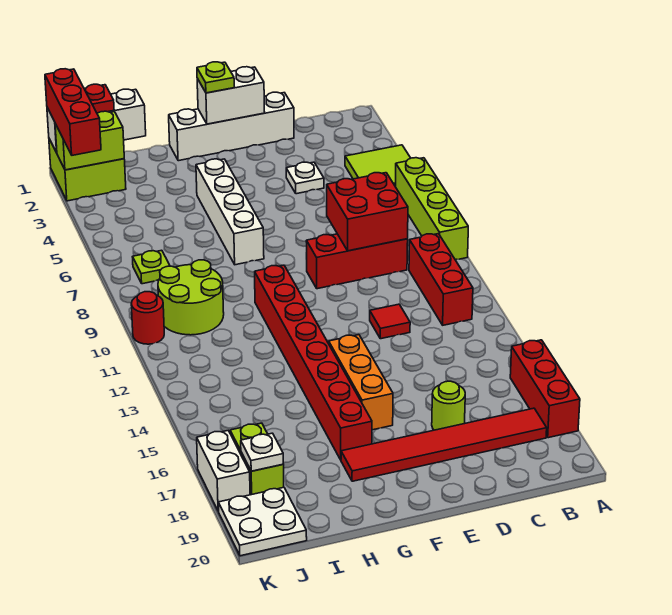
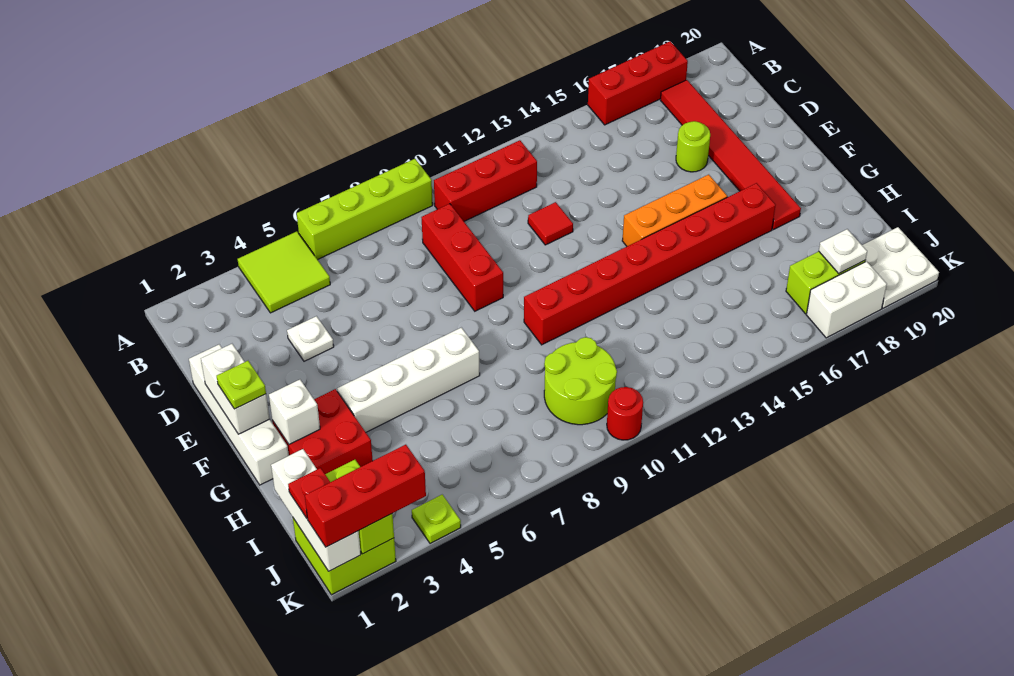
red 2x2 brick [327,173,408,251] -> red 2x2 brick moved to [272,389,373,474]
none -> white 1x1 brick [269,380,320,444]
lime 1x1 plate [133,250,170,284] -> lime 1x1 plate moved to [412,495,461,544]

